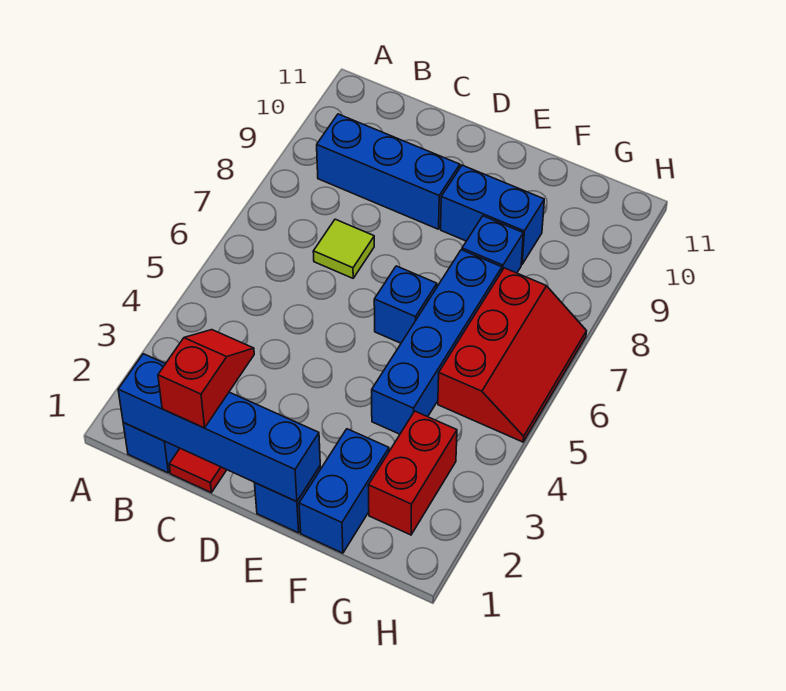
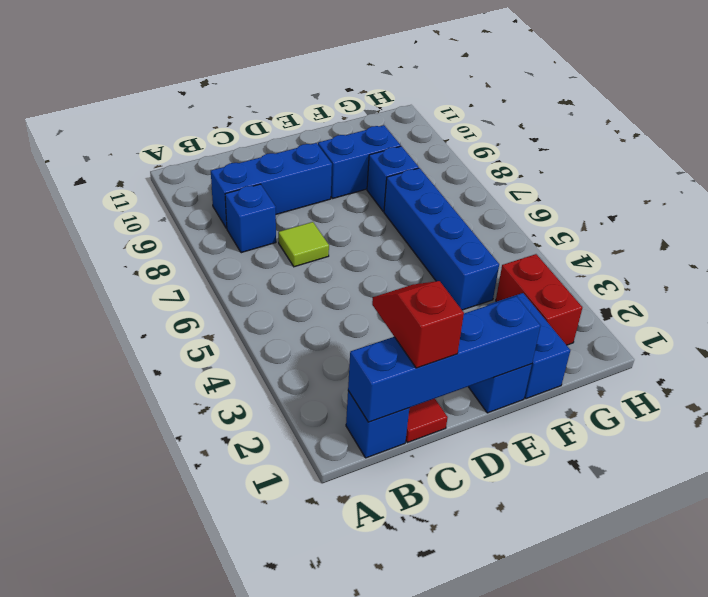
blue 1x1 brick [374,266,437,343] -> blue 1x1 brick moved to [225,184,276,253]
red 2x3 slope [438,268,586,442] -> none

